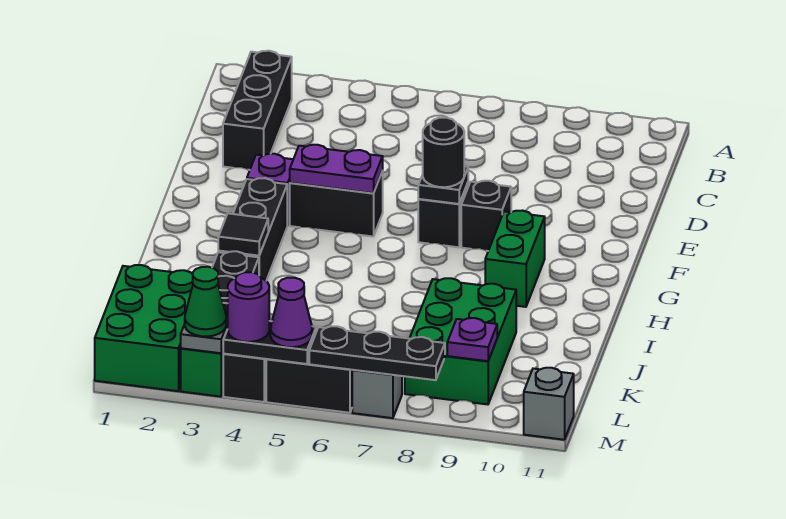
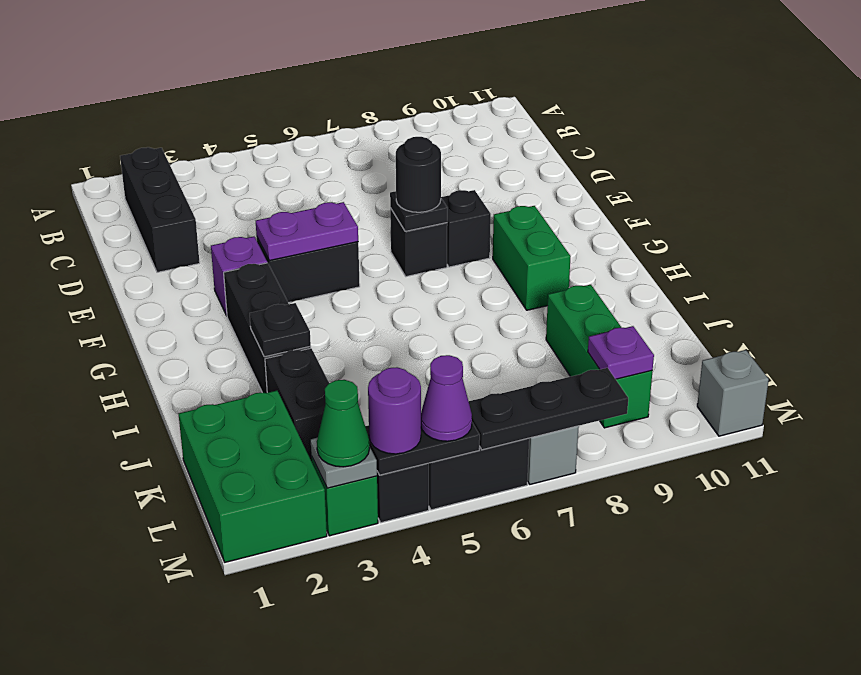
black 1x1 tile [218,213,268,256] -> black 1x1 plate [250,303,311,357]
green 2x3 brick [405,278,516,404] -> green 1x3 brick [546,285,652,428]

